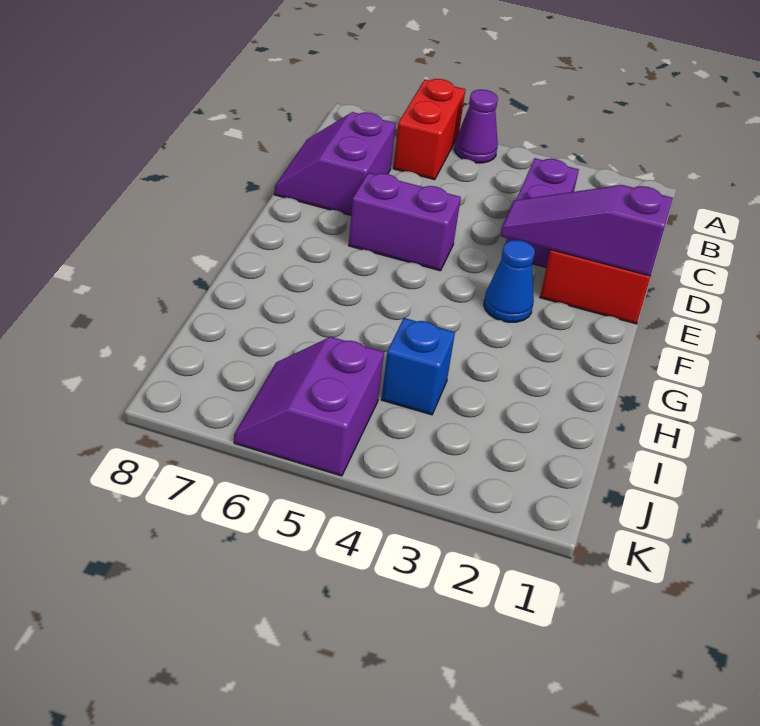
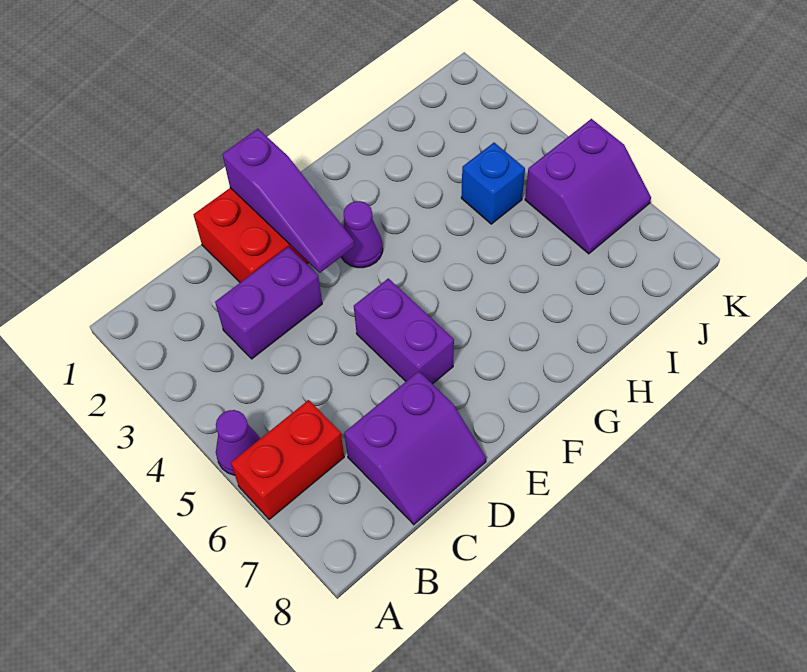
blue 1x1 cone [484,240,535,322] -> purple 1x1 cone [341,201,383,268]

